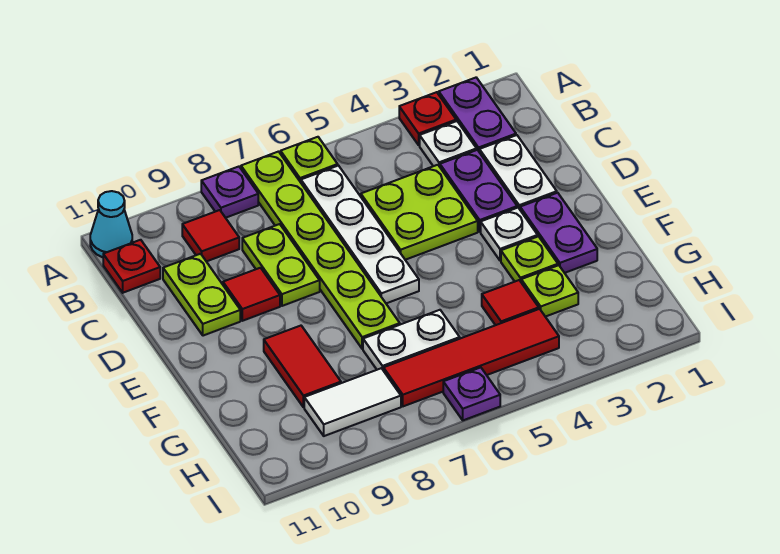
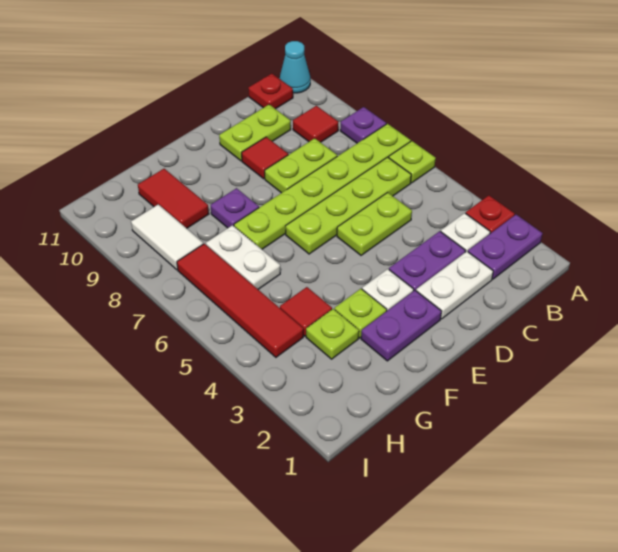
white 1x4 plate [301,166,419,303] -> lime 1x4 plate [286,157,411,254]
lime 2x2 plate [361,165,478,260] -> lime 1x2 plate [337,192,412,255]
red 1x2 tile [264,326,341,407] -> red 1x2 tile turned to [138,169,209,228]
purple 1x1 plate [443,367,500,420] -> purple 1x1 plate moved to [211,188,259,228]

